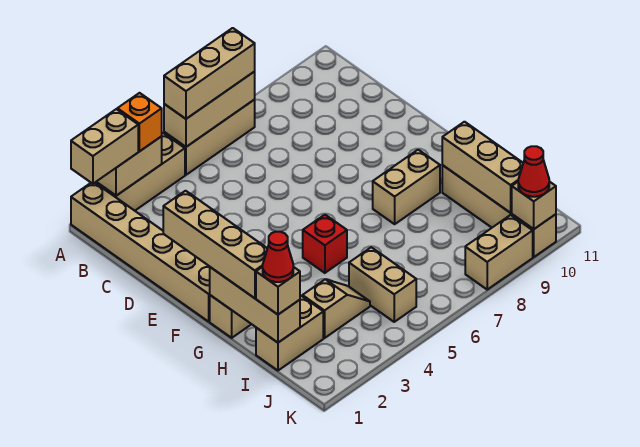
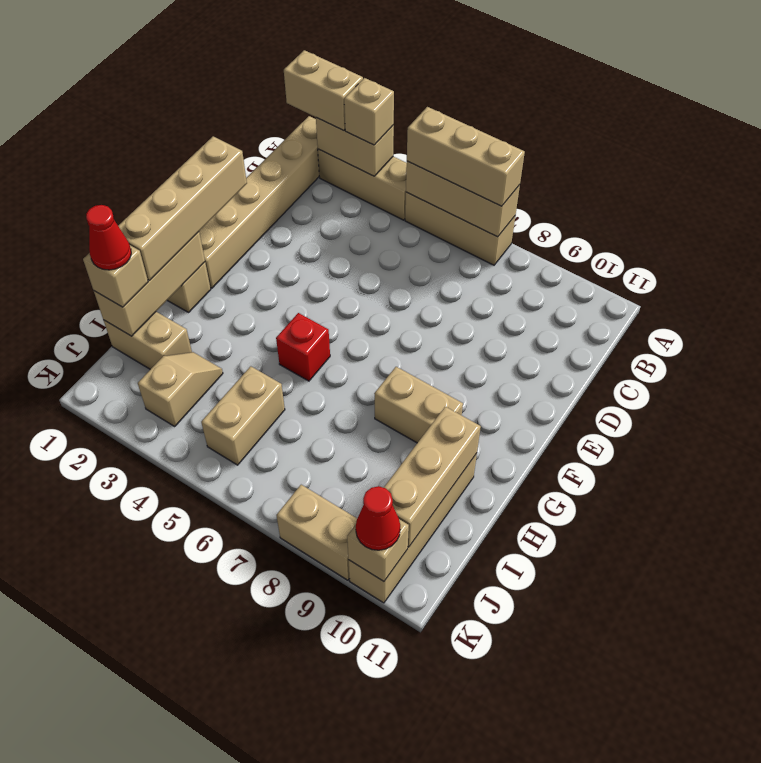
orange 1x1 brick [117,93,162,151] -> tan 1x1 brick [344,78,394,145]
tan 1x2 slope [303,279,370,338] -> tan 1x2 slope turned to [138,352,223,426]

